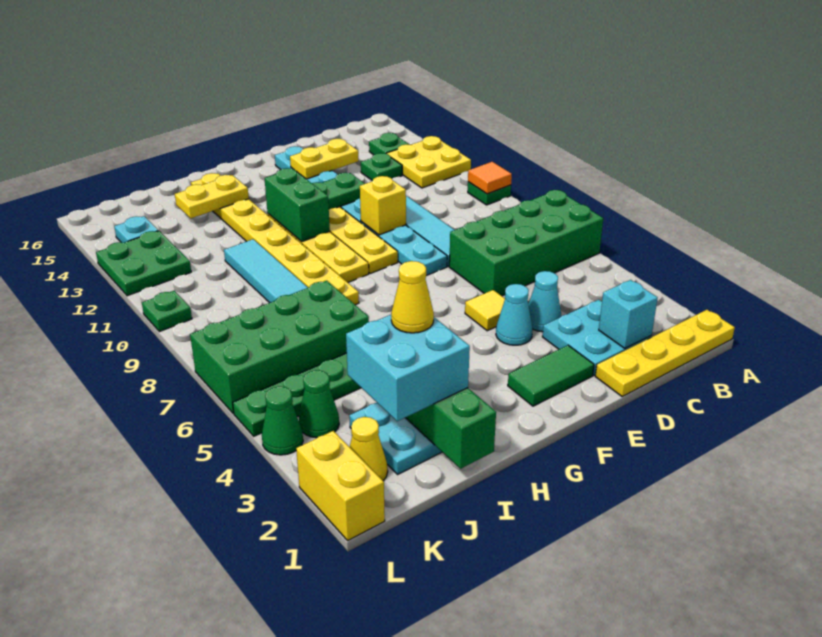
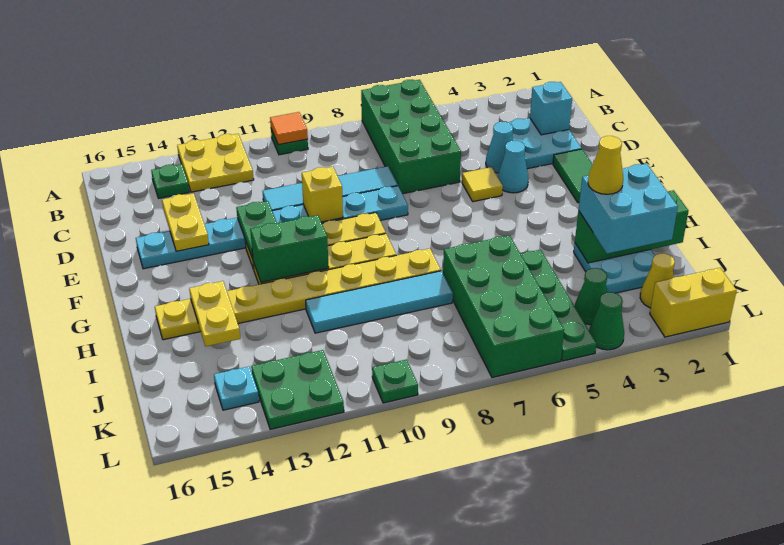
yellow 1x4 plate [595,310,735,396] -> none
green 1x1 plate [361,153,402,181] -> none

